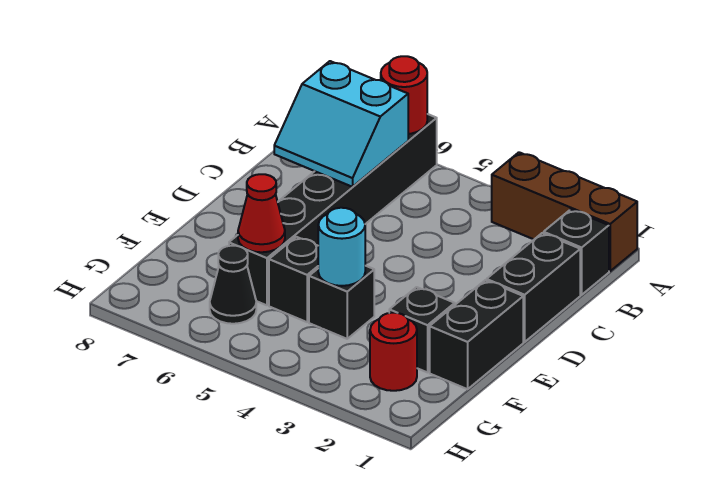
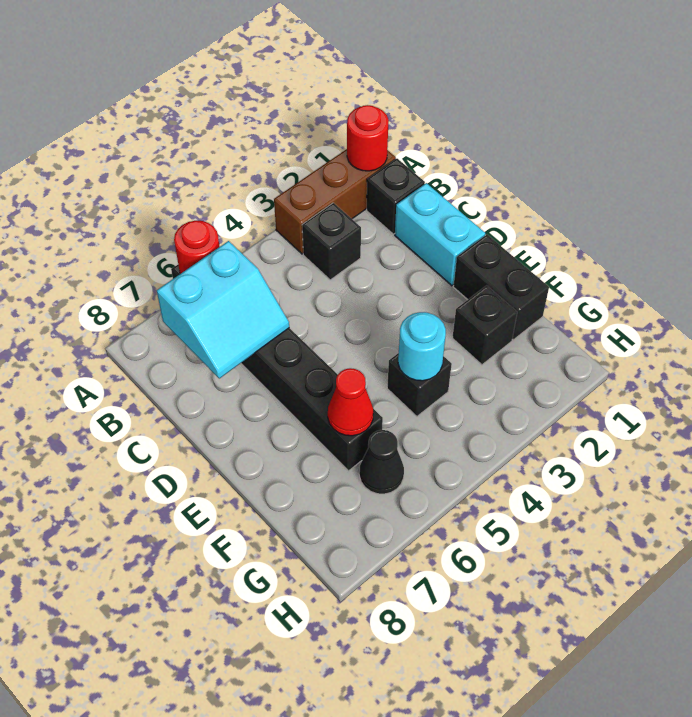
black 1x2 brick [487,233,580,342] -> cyan 1x2 brick [395,183,485,286]
black 1x1 brick [269,237,318,322] -> black 1x1 brick moved to [302,203,361,280]
red 1x1 round brick [370,313,417,391] -> red 1x1 round brick moved to [347,105,389,171]

